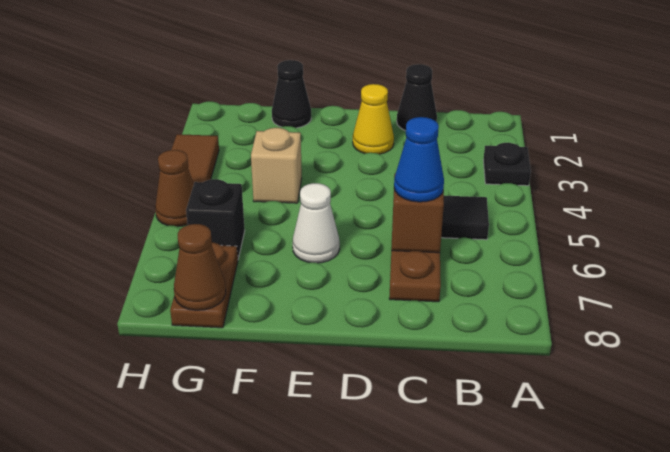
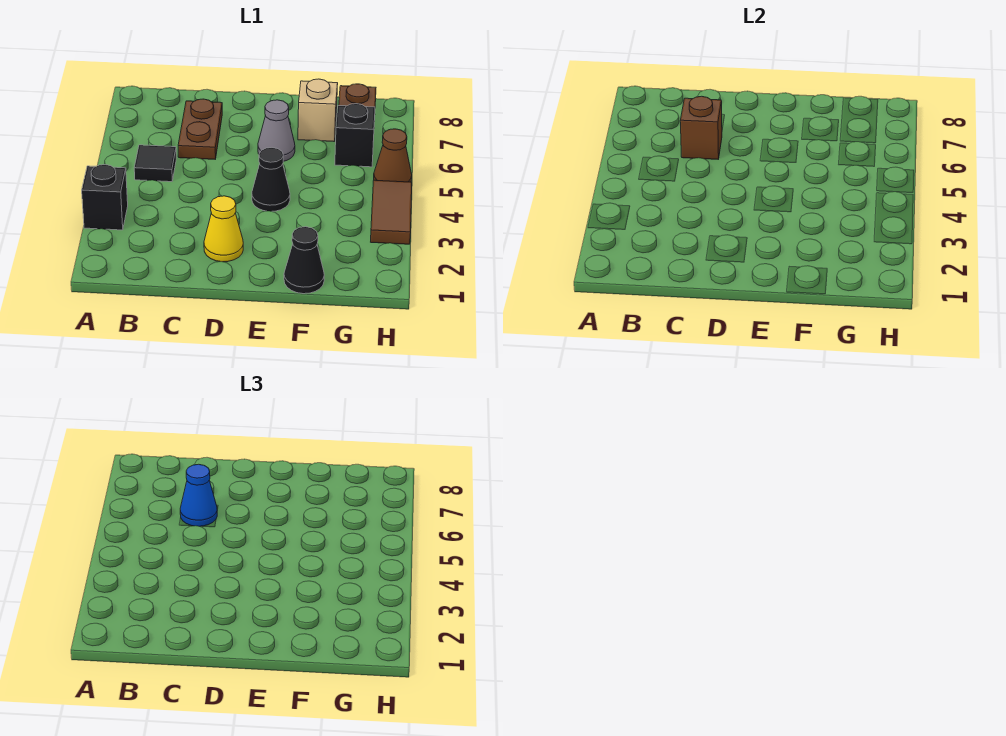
black 1x1 plate [483,143,531,186] -> black 1x1 brick [82,164,128,230]
black 1x1 cone [397,64,437,131] -> black 1x1 cone moved to [252,148,290,211]
white 1x1 cone [293,183,340,263] -> grey 1x1 cone [258,100,295,161]
tan 1x1 brick [251,128,302,203] -> tan 1x1 brick moved to [298,79,338,141]
brown 1x1 cone [174,224,226,310] -> none

